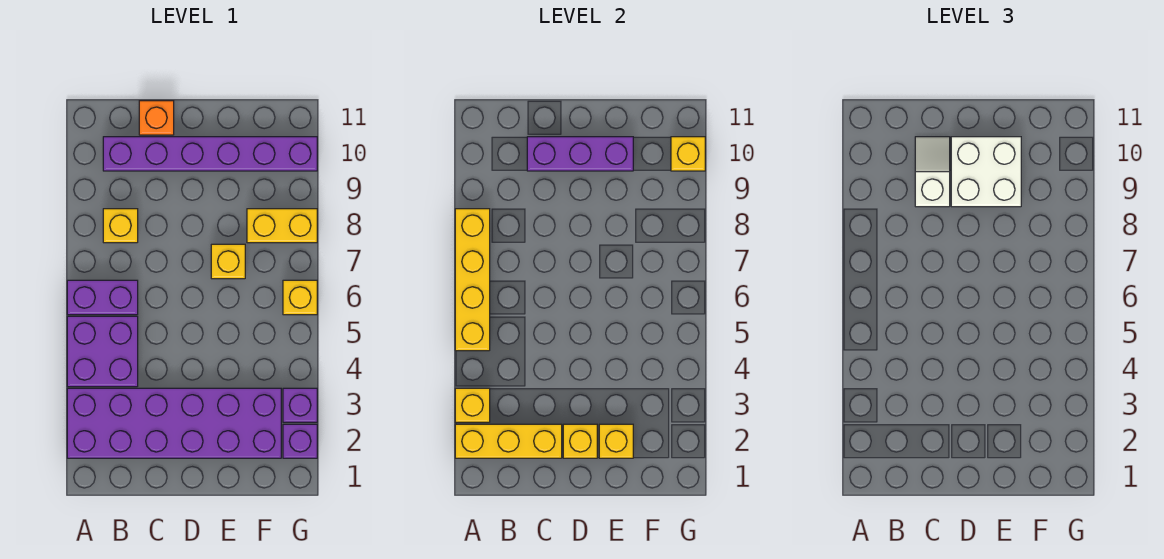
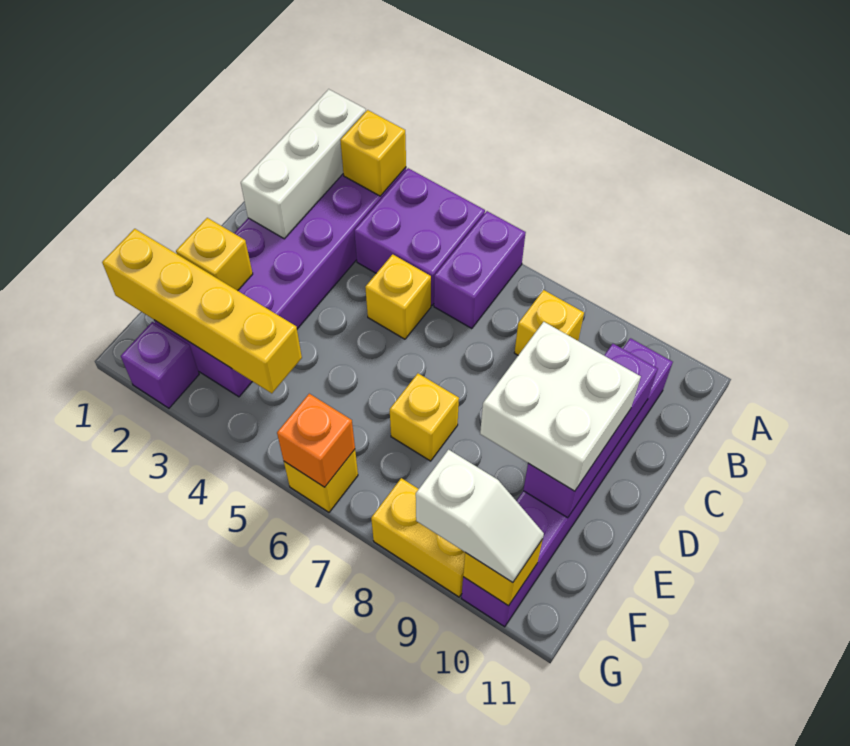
yellow 1x3 brick [455,424,562,458] -> white 1x3 brick [241,89,366,239]
yellow 1x4 brick [455,209,490,351] -> yellow 1x4 brick moved to [102,229,302,393]
white 1x2 slope [915,137,950,207] -> white 1x2 slope moved to [416,450,544,583]
orange 1x1 brick [139,101,174,135] -> orange 1x1 brick moved to [277,394,355,487]
yellow 1x1 brick [563,424,597,458] -> yellow 1x1 brick moved to [365,254,431,339]
yellow 1x2 brick [247,209,317,243] -> yellow 1x2 brick turned to [371,478,465,597]
purple 1x1 brick [283,388,317,422] -> none

